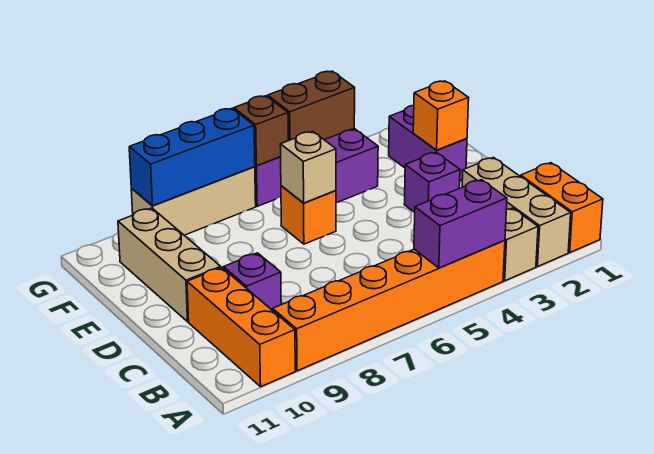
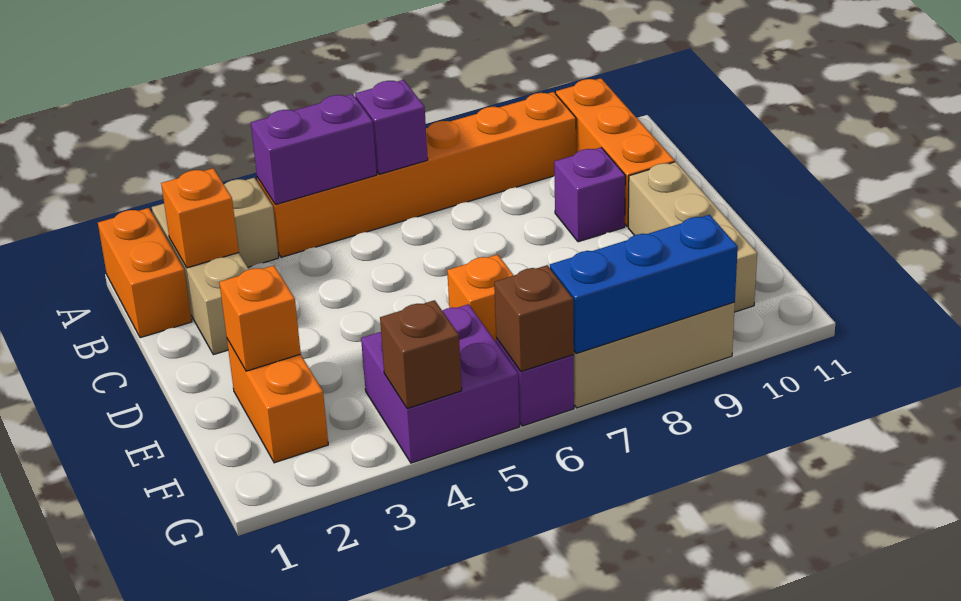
none -> orange 1x1 brick [161,168,239,268]
purple 1x1 brick [404,152,460,212] -> purple 1x1 brick moved to [355,80,428,174]
purple 1x2 brick [389,105,467,181] -> orange 1x2 brick [227,339,328,463]
tan 1x1 brick [280,132,336,203] -> none
brown 1x2 brick [268,71,355,141] -> brown 1x1 brick [380,300,462,409]

